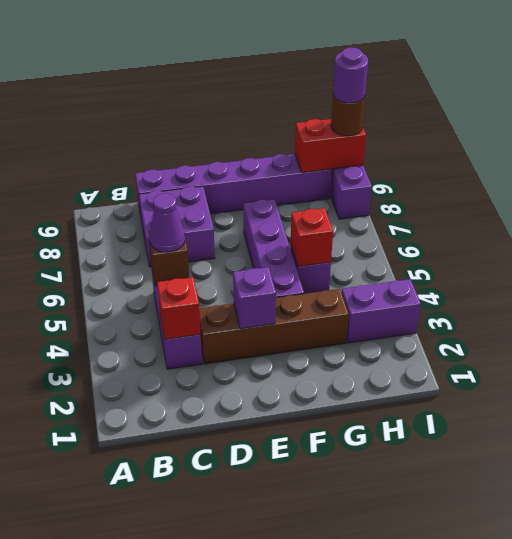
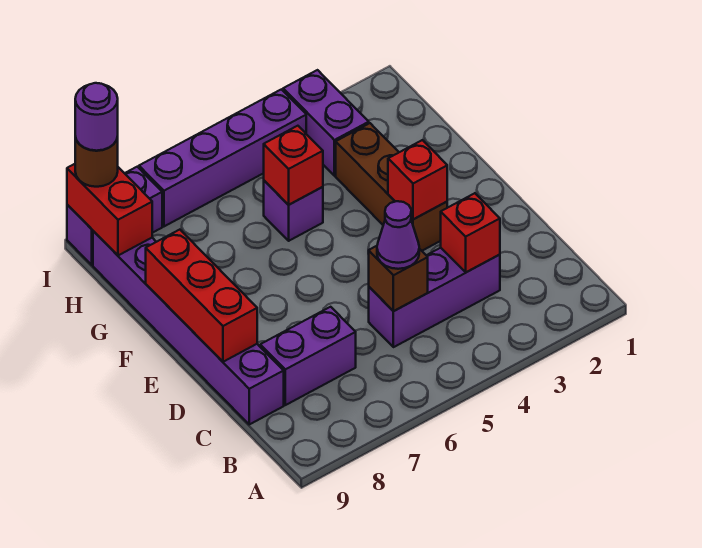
purple 2x2 brick [139,186,215,267] -> purple 1x2 brick [260,307,356,405]
brown 1x4 brick [199,289,349,364] -> brown 1x3 brick [336,123,447,251]
none -> red 1x3 brick [146,230,257,362]
purple 1x1 brick [233,267,276,329] -> red 1x1 brick [388,140,447,219]
purple 1x4 brick [243,199,304,298] -> purple 1x4 brick moved to [139,89,306,226]

